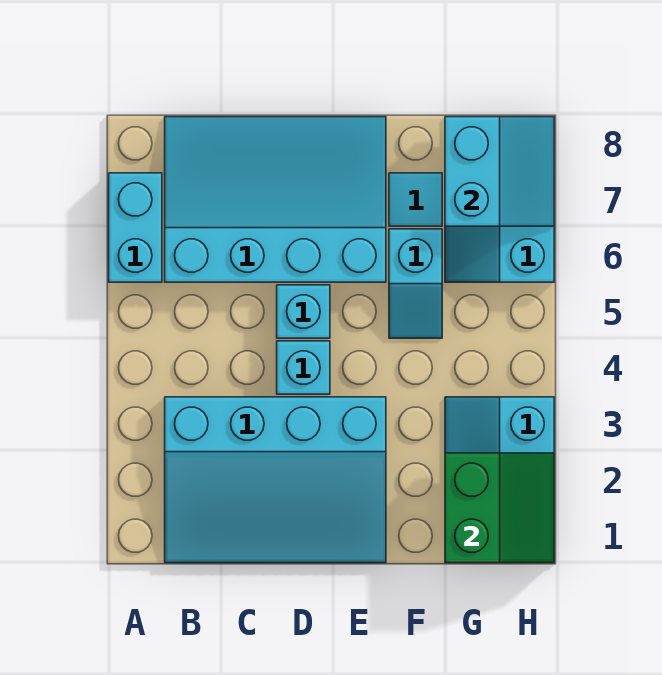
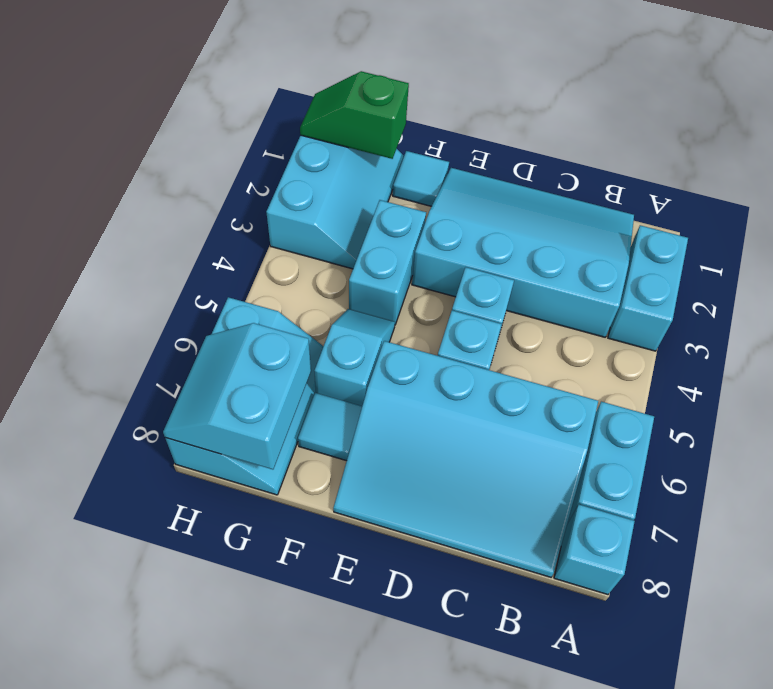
none -> cyan 1x2 brick [608,225,688,351]
none -> cyan 1x1 brick [554,505,635,595]
none -> cyan 1x1 tile [393,151,449,206]
none -> cyan 1x2 brick [349,200,426,324]
green 2x2 slope [445,453,554,563] -> green 1x2 slope [300,71,409,159]

